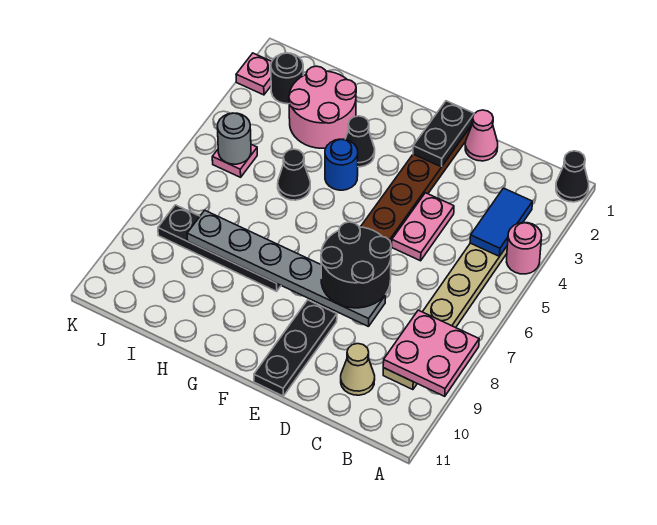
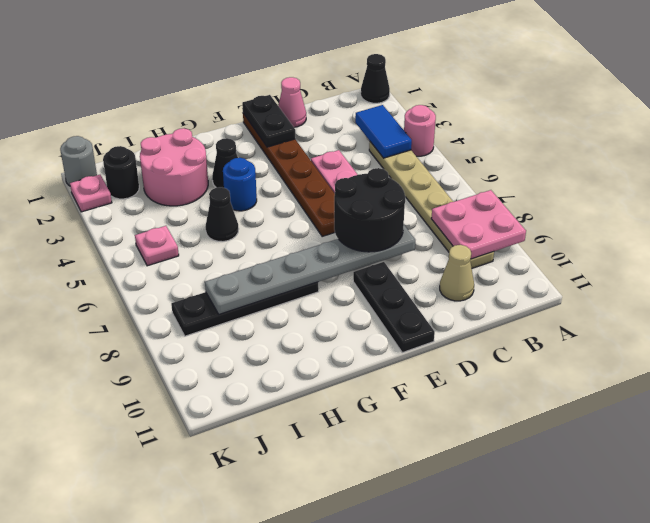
grey 1x1 round brick [217,113,251,164] -> grey 1x1 round brick moved to [60,136,97,186]

